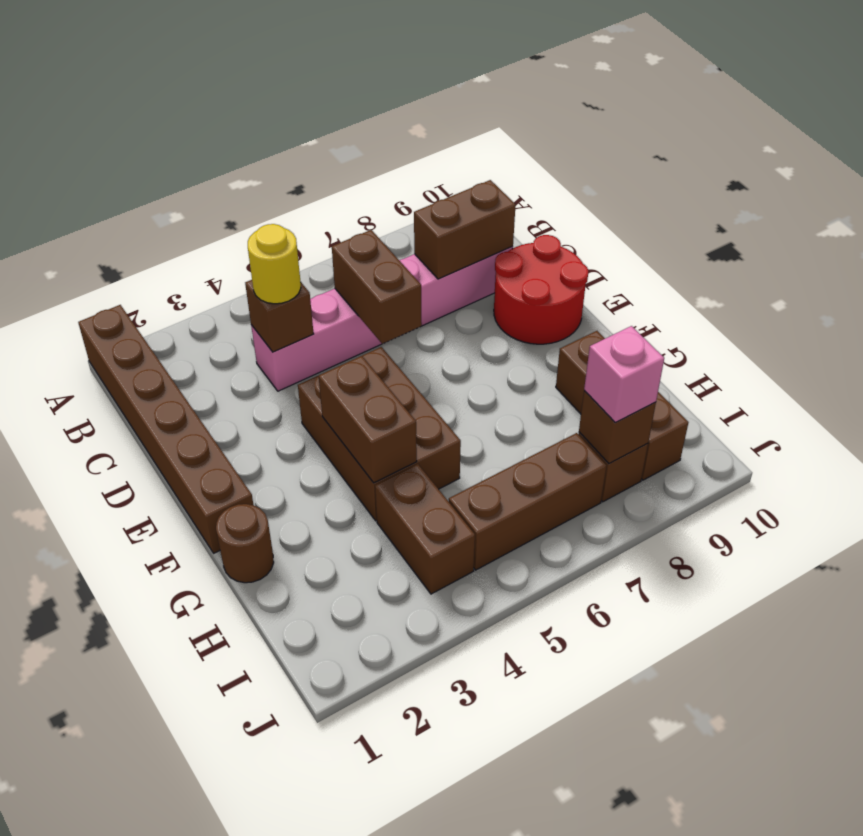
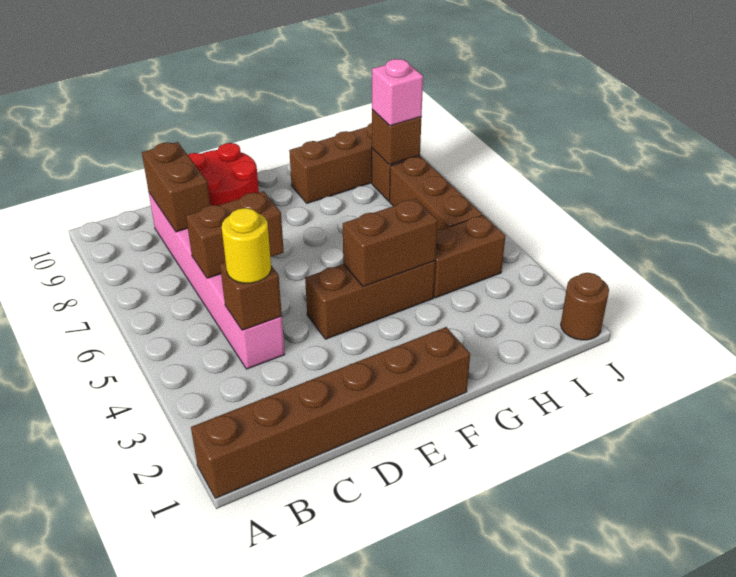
brown 2x3 brick [298,347,461,521] -> brown 1x3 brick [305,261,436,339]
brown 1x1 round brick [216,504,274,583] -> brown 1x1 round brick moved to [561,273,609,340]

